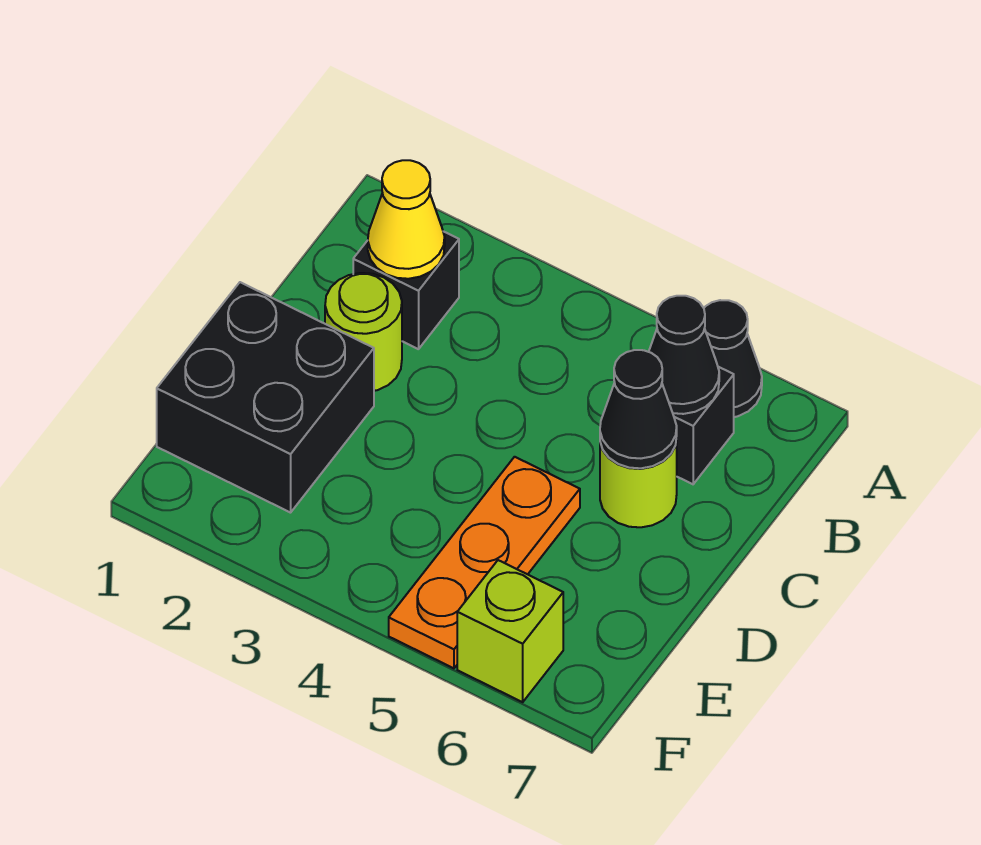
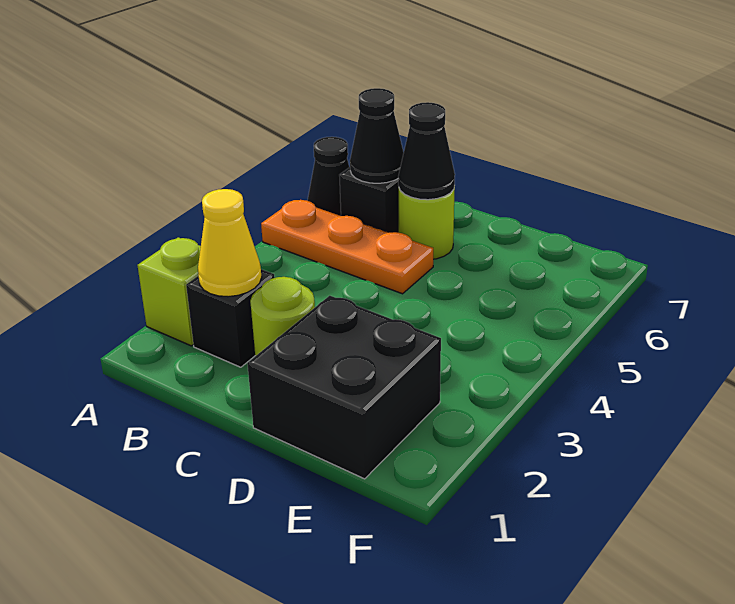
orange 1x3 plate [389,457,580,668] -> orange 1x3 plate moved to [261,200,433,294]
lime 1x1 brick [457,560,563,702] -> lime 1x1 brick moved to [137,237,201,346]

